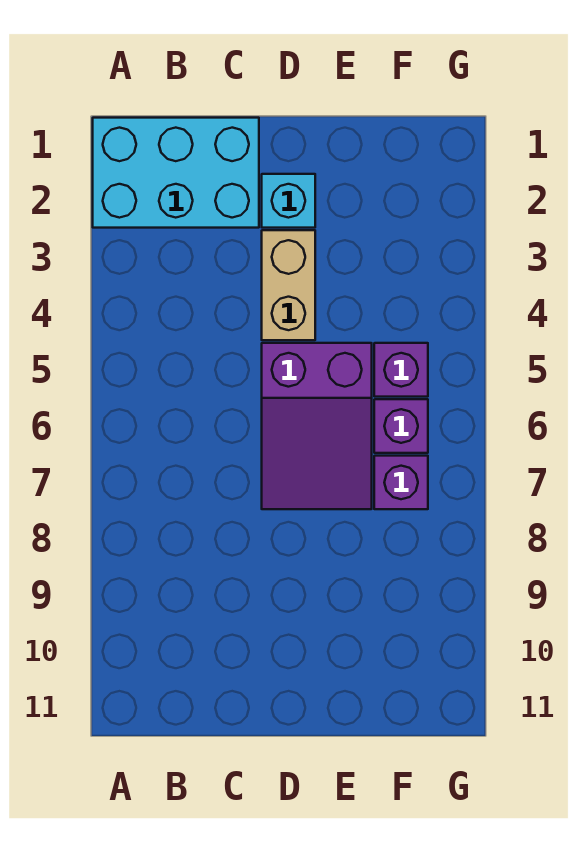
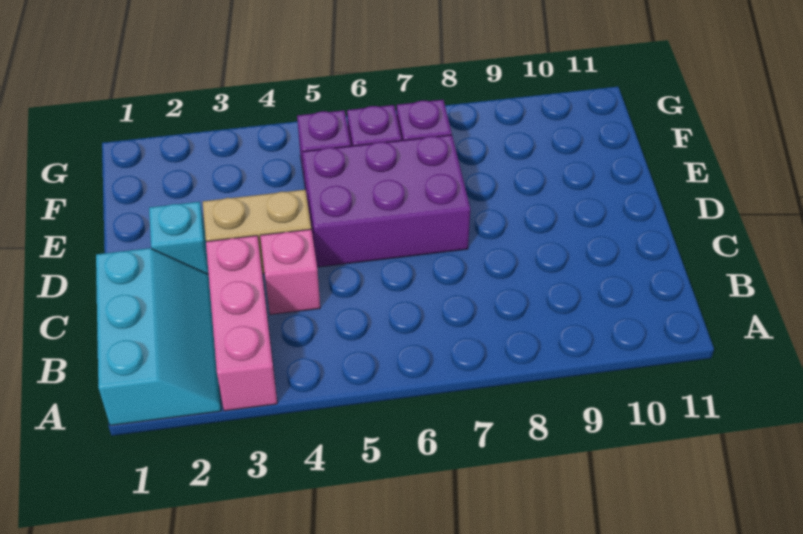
cyan 2x3 brick [93,118,259,228] -> cyan 2x3 slope [96,248,221,425]
none -> pink 1x3 brick [206,236,277,411]
none -> pink 1x1 brick [260,229,320,315]
purple 2x3 slope [262,343,372,509] -> purple 2x3 brick [302,135,470,267]

